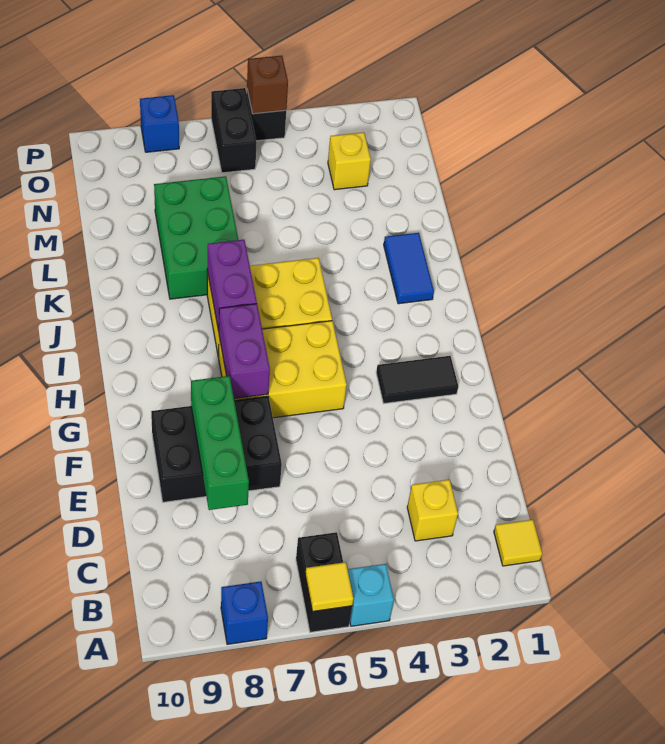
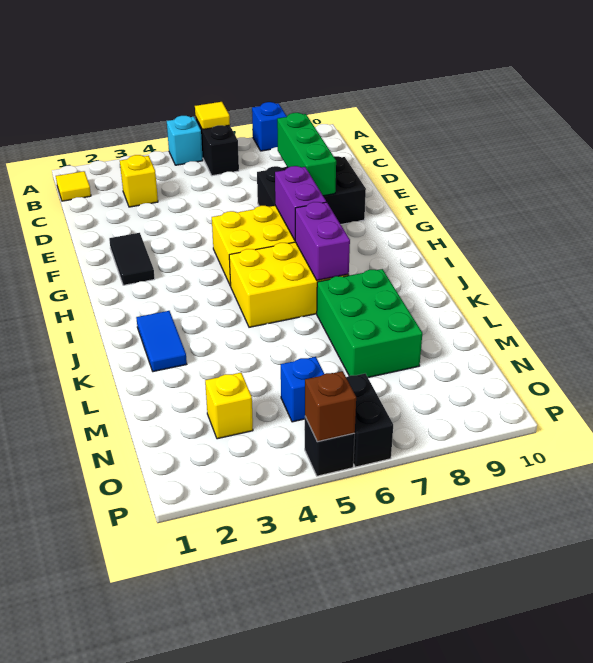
black 1x2 tile [376,356,458,403] -> black 1x2 tile turned to [109,233,155,285]
blue 1x1 brick [140,95,179,152] -> blue 1x1 brick moved to [281,357,324,422]

